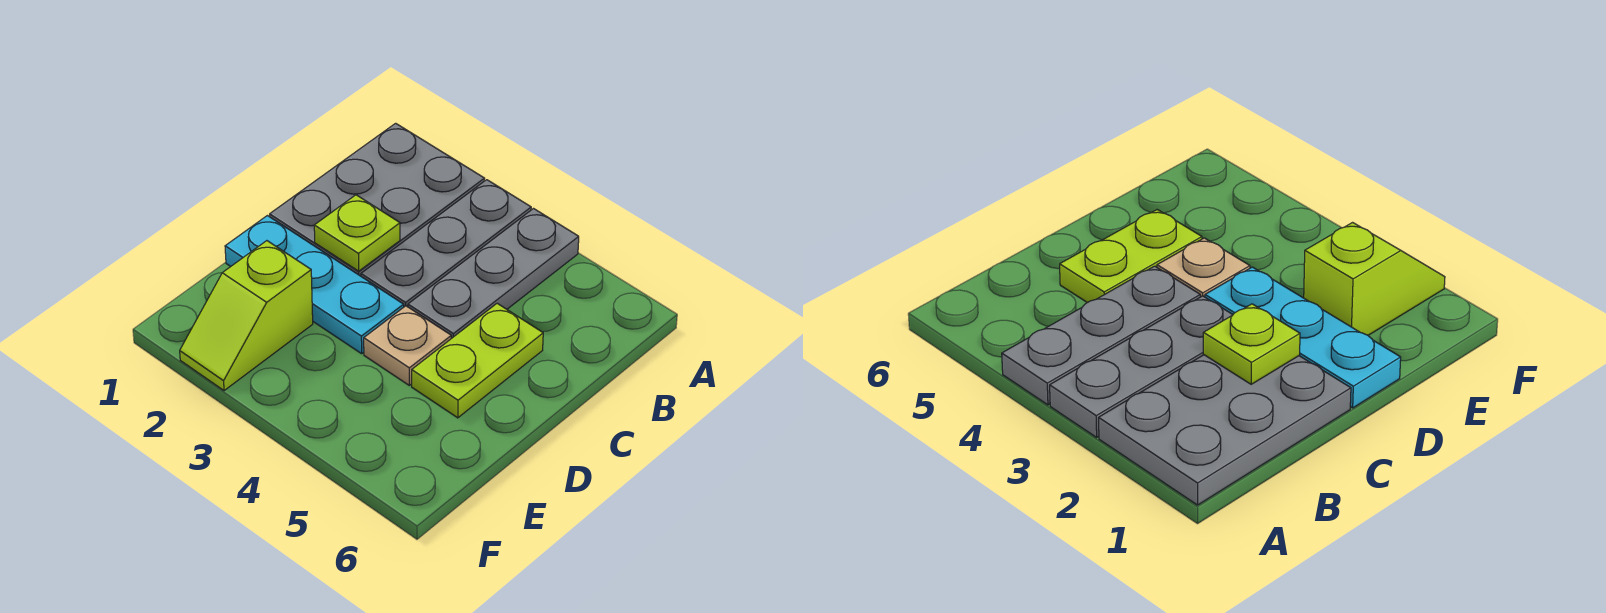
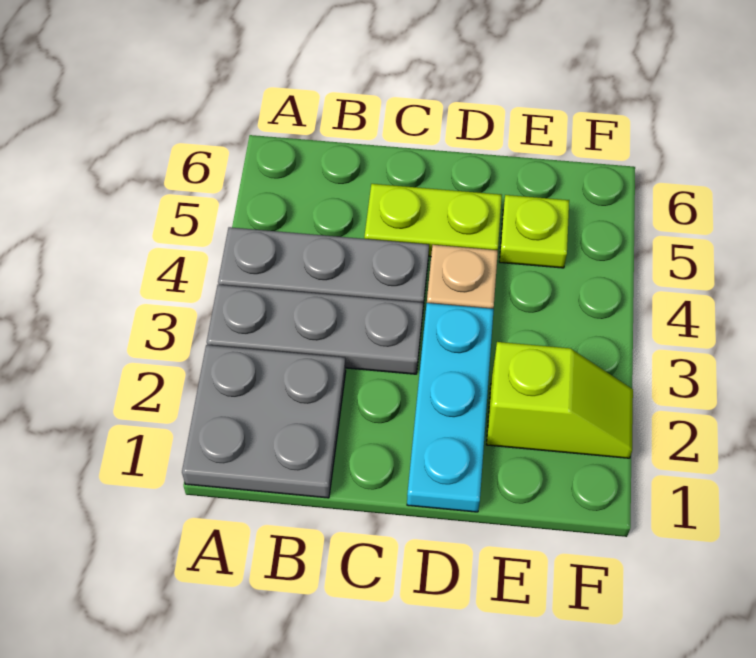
grey 2x3 plate [270,123,485,276] -> grey 2x2 plate [182,345,346,498]
lime 1x1 plate [314,195,400,271] -> lime 1x1 plate moved to [499,195,569,268]

